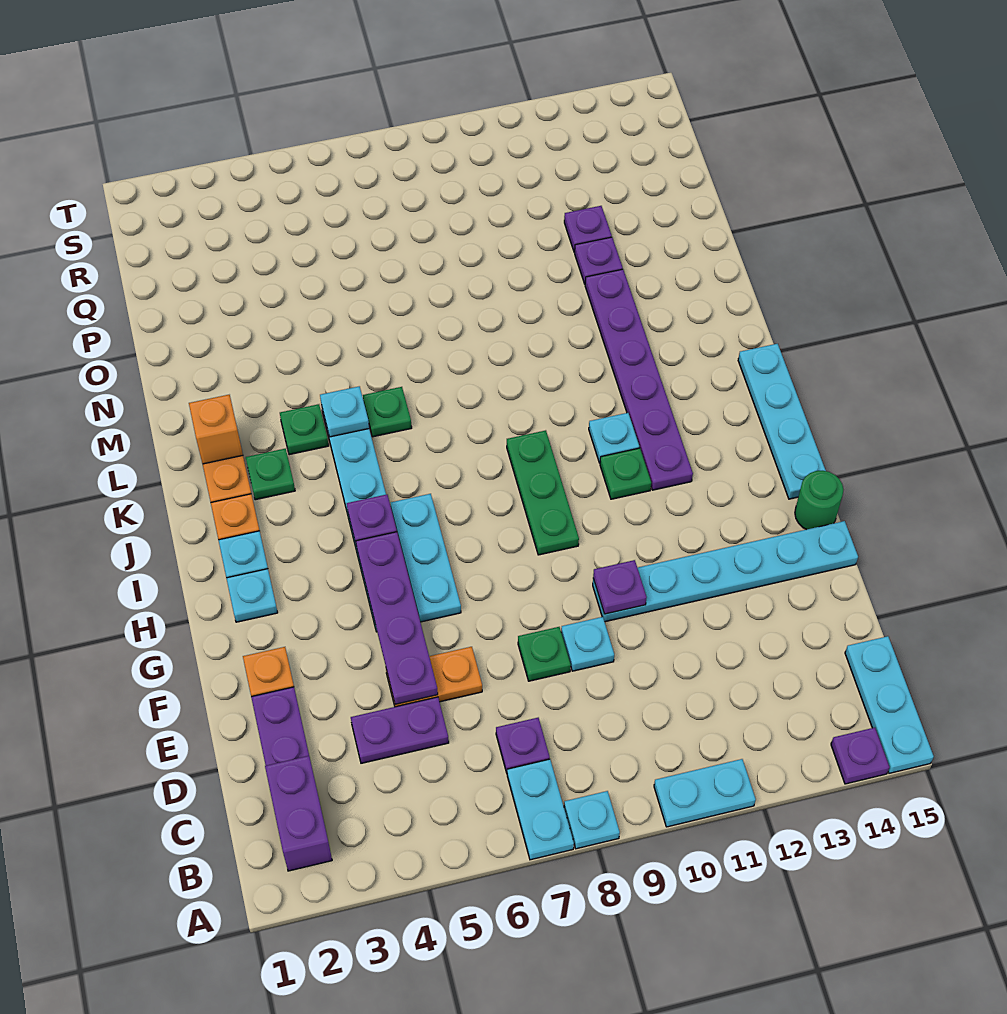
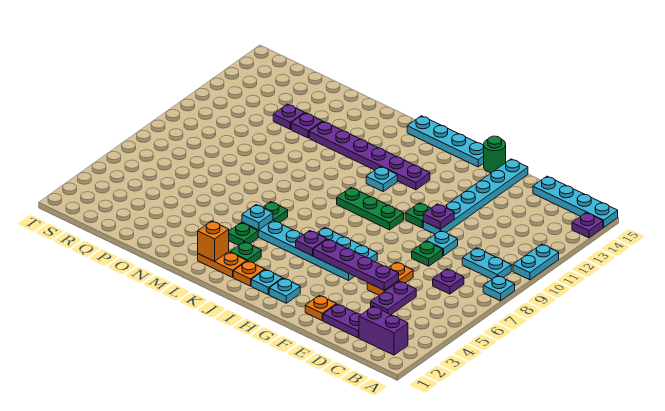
cyan 1x2 plate [507,759,574,860] -> cyan 1x2 plate moved to [462,248,511,279]
cyan 1x3 plate [845,636,934,773] -> cyan 1x4 plate [533,176,618,227]
green 1x1 plate [600,448,651,499] -> green 1x1 plate moved to [405,203,431,228]

